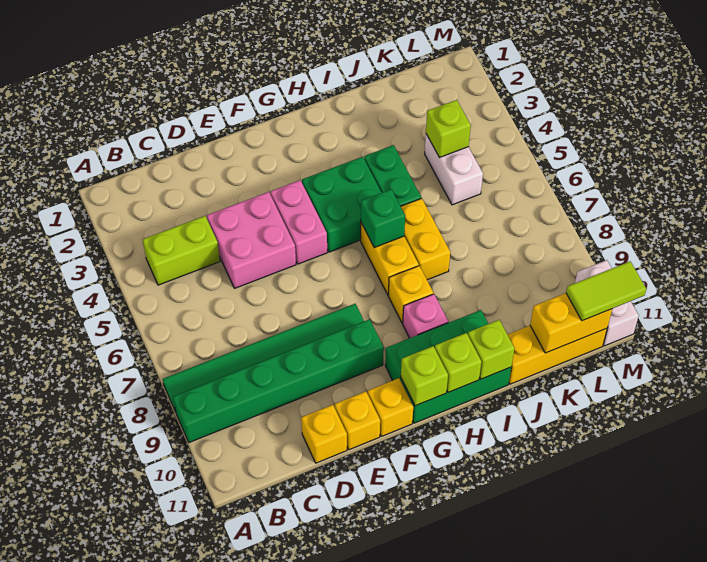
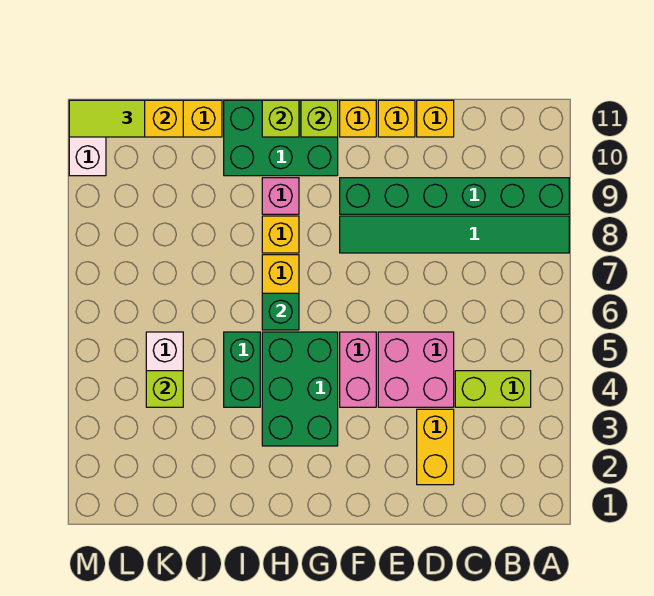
green 2x2 brick [302,157,382,252] -> green 2x3 brick [262,332,338,446]
yellow 1x2 brick [401,198,450,280] -> yellow 1x2 brick moved to [417,409,454,485]
lime 1x1 brick [468,320,515,379] -> none

